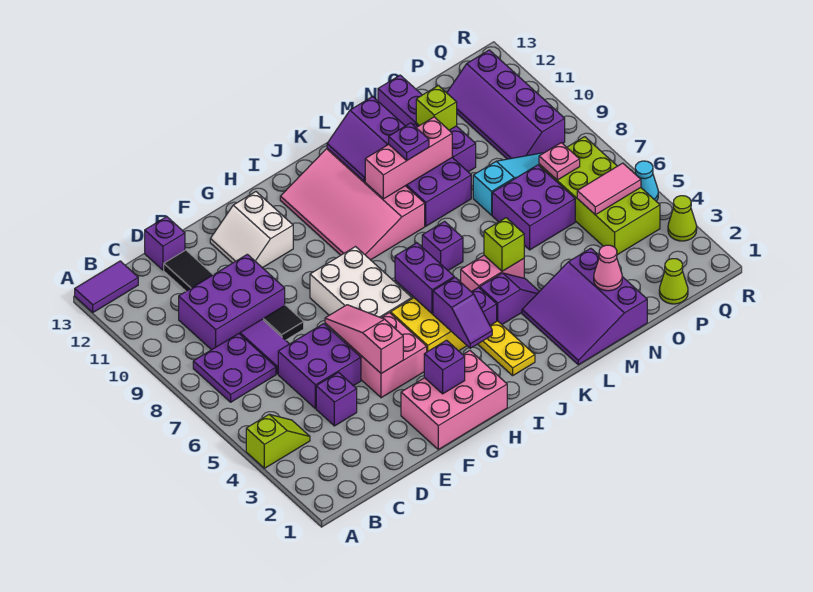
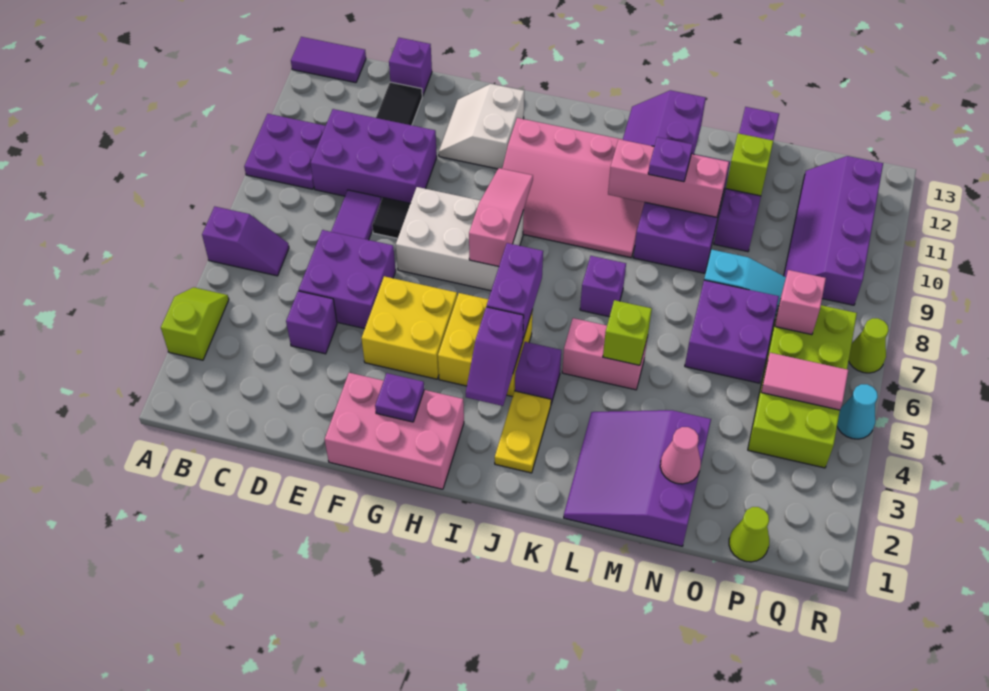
lime 1x2 slope [246,414,310,468] -> lime 1x2 slope turned to [161,287,229,360]
purple 2x2 plate [193,334,276,402] -> purple 2x2 plate moved to [244,114,325,189]
pink 2x2 brick [344,313,427,398] -> yellow 2x2 brick [361,276,457,379]
pink 1x3 slope [325,305,403,374] -> pink 1x3 slope moved to [469,168,533,267]
purple 1x1 brick [424,340,465,394] -> purple 1x1 plate [375,373,424,422]
white 2x3 brick [310,247,412,318] -> white 2x3 brick turned to [396,187,524,291]
pink 3x4 slope [280,148,425,260] -> pink 3x4 slope turned to [502,118,645,258]
purple 1x2 slope [480,273,539,324] -> purple 1x2 slope moved to [202,207,289,276]
pink 1x1 plate [539,143,580,180] -> pink 1x1 brick [775,270,826,335]
lime 1x1 cone [668,196,697,241] -> lime 1x1 cone moved to [849,318,889,373]

